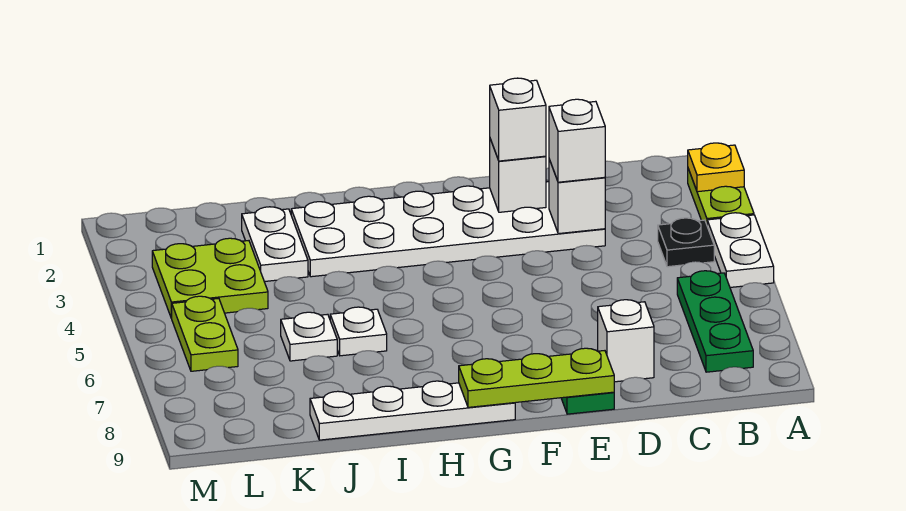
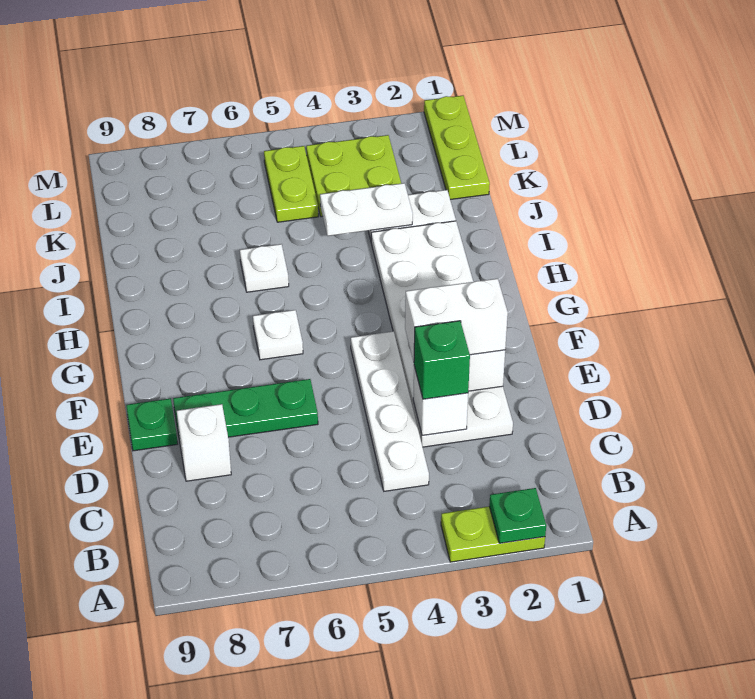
yellow 1x1 plate [688,143,744,192] -> green 1x1 plate [489,488,546,543]
white 1x2 plate [707,213,774,287] -> white 1x2 plate moved to [320,183,413,236]
black 1x1 plate [658,218,714,267] -> none
green 1x3 plate [677,271,753,372] -> green 1x3 plate moved to [173,379,318,441]
white 1x1 brick [549,99,605,182] -> green 1x1 brick [414,321,470,399]
white 1x1 brick [490,78,546,161] -> white 1x2 brick [405,279,508,362]
lime 1x3 plate [459,348,614,407] -> lime 1x3 plate moved to [424,96,490,200]
white 1x4 plate [310,381,515,440] -> white 1x4 plate moved to [351,331,429,491]
white 1x1 plate [281,312,337,361] -> white 1x1 plate moved to [253,310,303,360]
lime 1x2 plate [171,296,238,371] -> lime 1x2 plate turned to [264,146,318,222]

